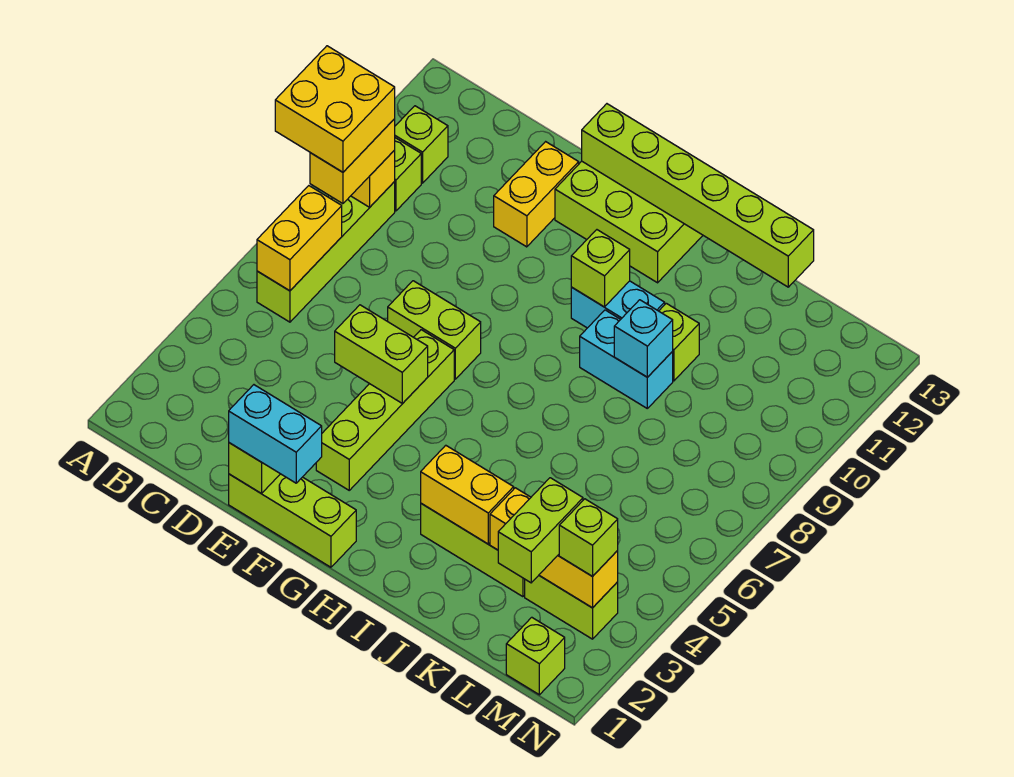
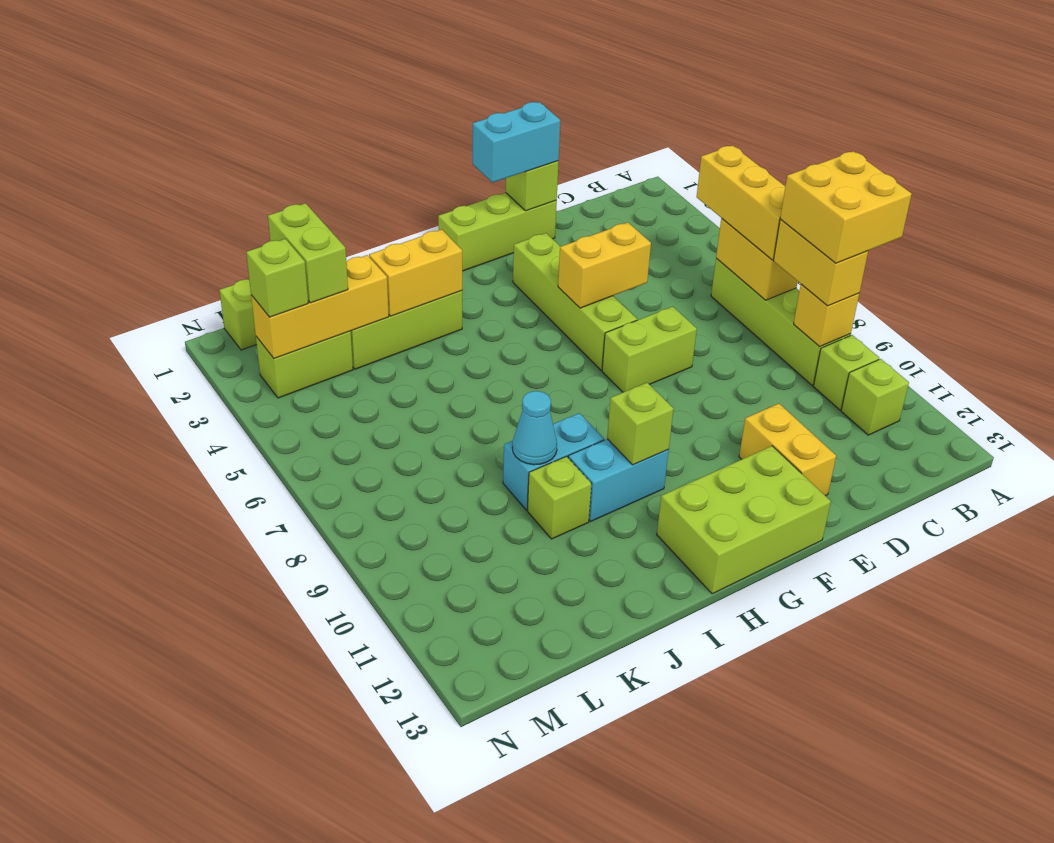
none -> yellow 1x3 brick [697,145,785,260]
lime 1x2 brick [335,305,428,404] -> yellow 1x2 brick [558,223,651,308]
lime 1x6 brick [582,104,814,287] -> none
cyan 1x1 brick [614,300,673,377] -> cyan 1x1 cone [512,391,557,465]

